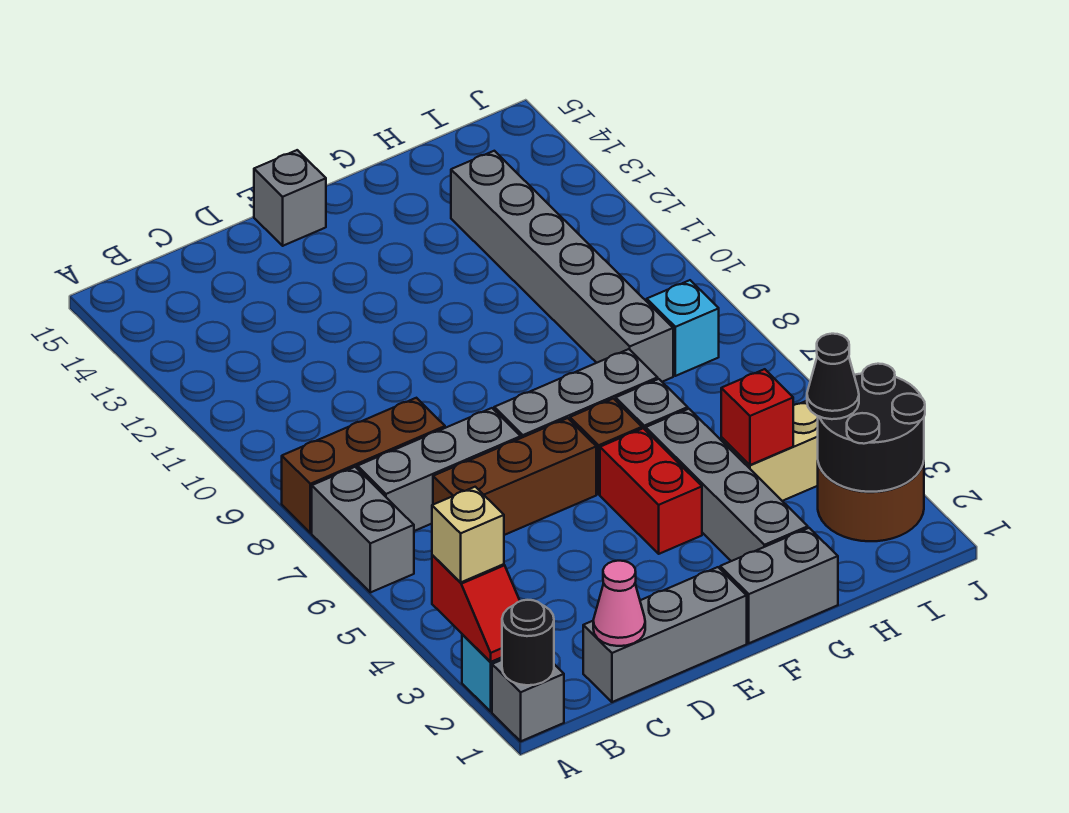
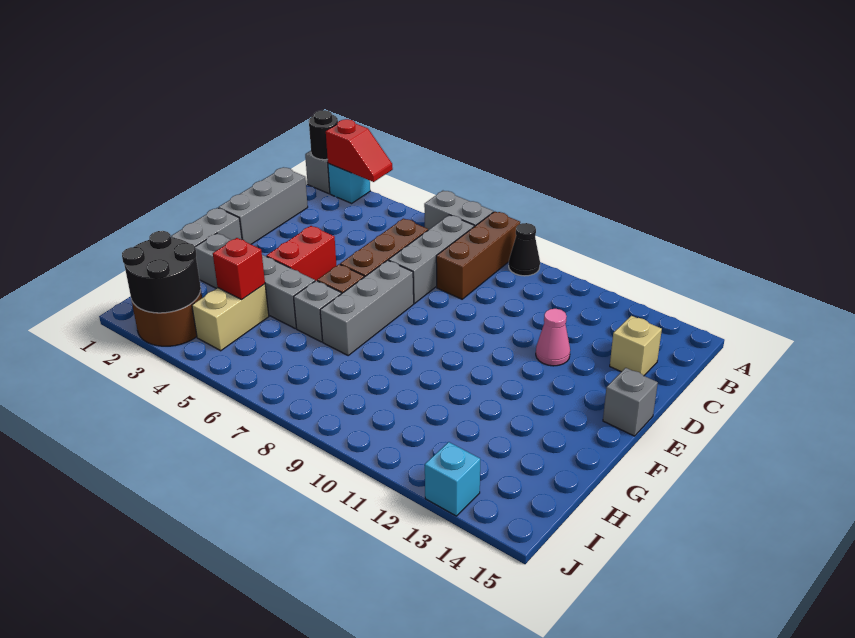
red 1x2 slope [432,555,520,662] -> red 1x2 slope turned to [326,119,393,182]
tan 1x1 brick [432,487,504,583] -> tan 1x1 brick moved to [610,316,662,376]
pink 1x1 cone [593,561,645,646] -> pink 1x1 cone moved to [536,309,570,366]
red 1x2 brick [600,428,702,554] -> red 1x2 brick turned to [267,226,337,281]
grey 1x6 brick [451,151,673,382] -> none
black 1x1 cone [807,334,859,419] -> black 1x1 cone moved to [509,223,540,276]
cyan 1x1 brick [647,280,719,376] -> cyan 1x1 brick moved to [425,442,480,516]

